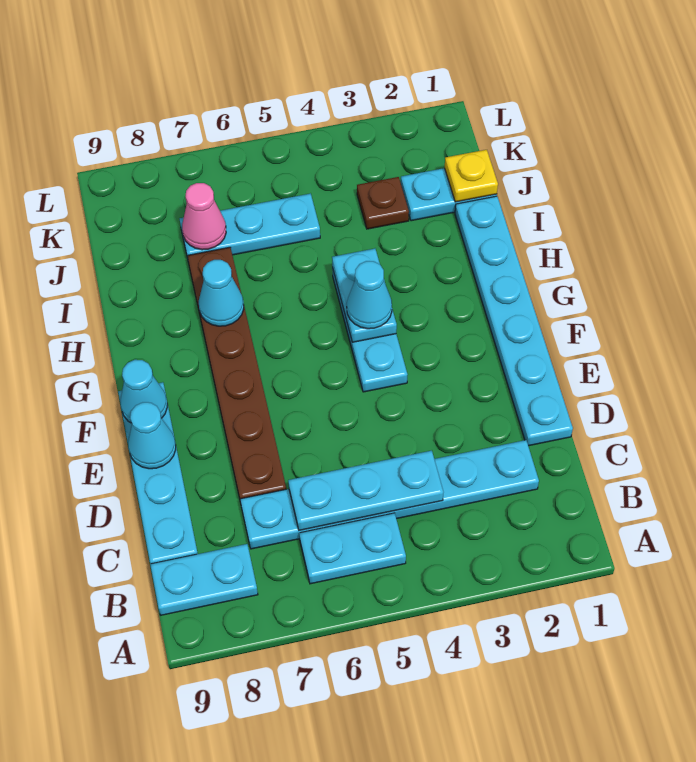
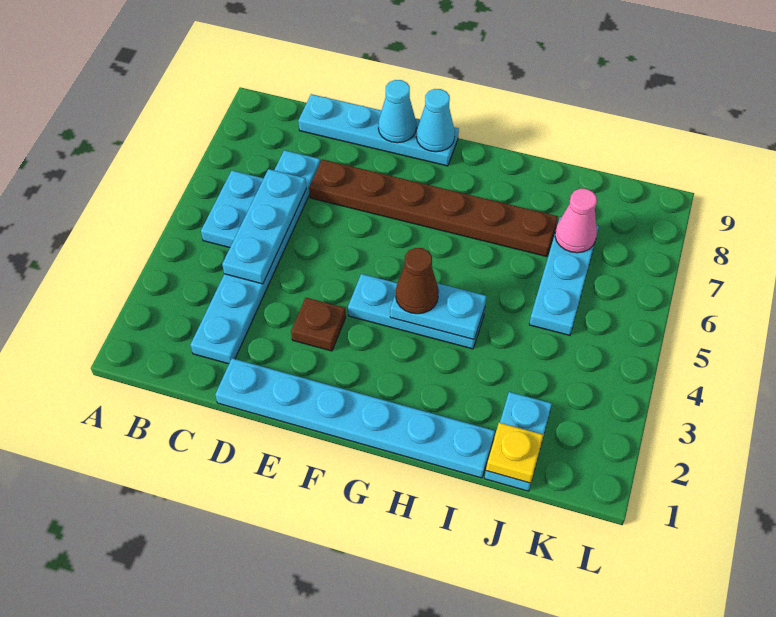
cyan 1x2 plate [150,544,258,615] -> none
cyan 1x1 cone [347,261,392,329] -> brown 1x1 cone [396,248,439,314]
cyan 1x1 cone [199,260,244,326] -> none
brown 1x1 plate [357,177,409,229] -> brown 1x1 plate moved to [291,298,346,351]

